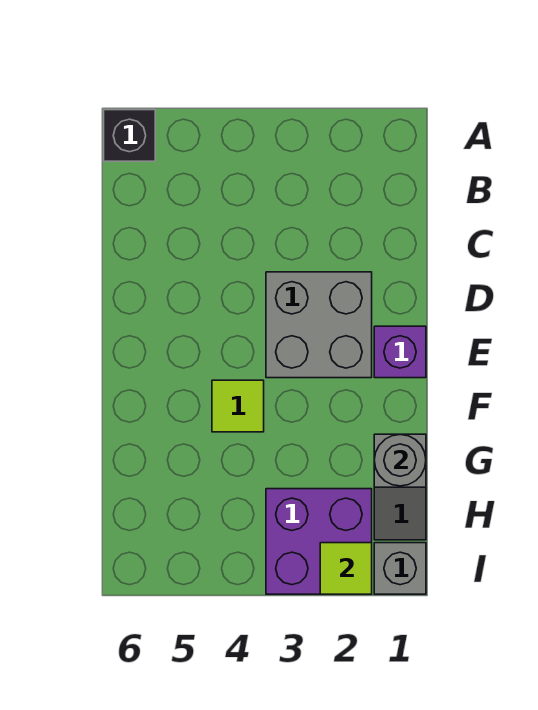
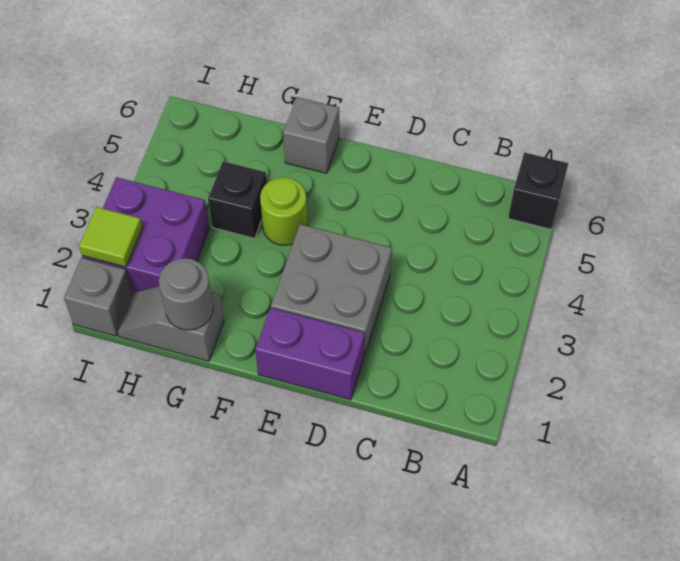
purple 1x1 brick [374,326,426,378] -> purple 1x2 brick [255,308,365,400]
lime 1x1 tile [212,380,264,432] -> lime 1x1 round brick [260,177,307,245]
none -> grey 1x1 brick [283,97,339,173]
none -> black 1x1 brick [208,161,267,238]

